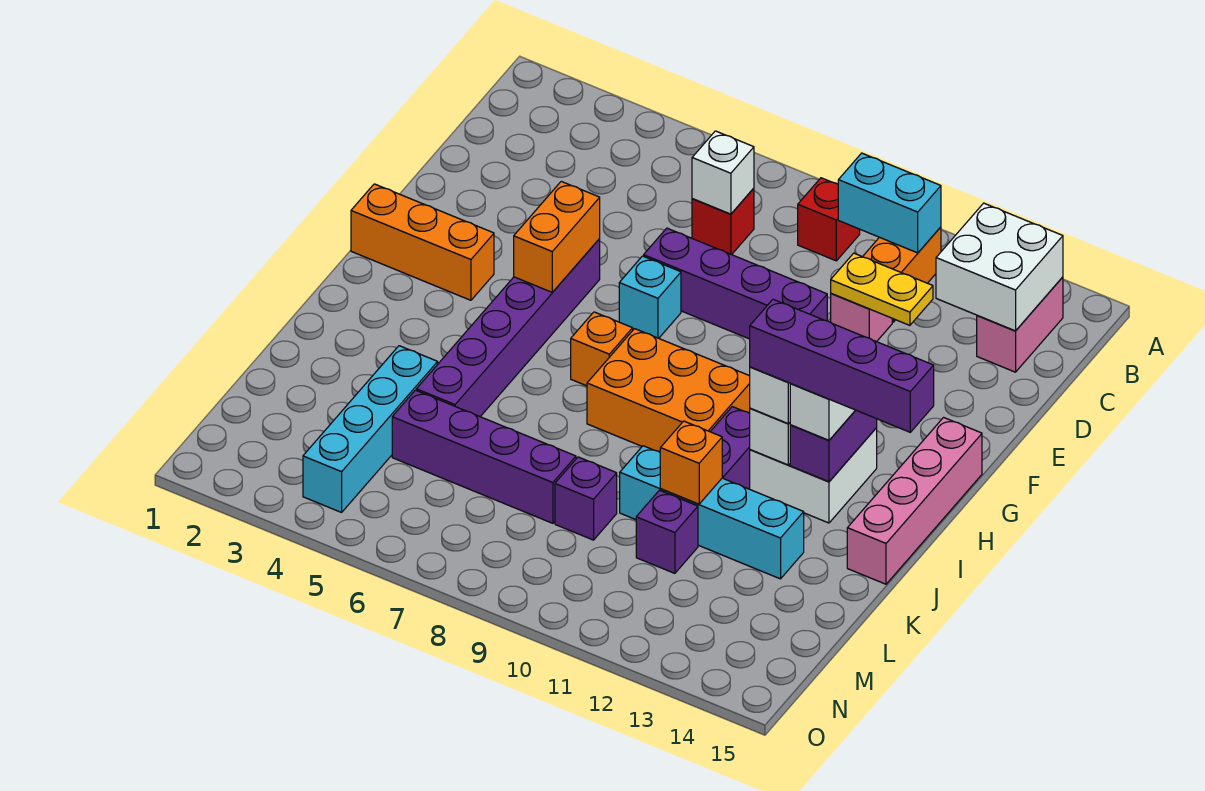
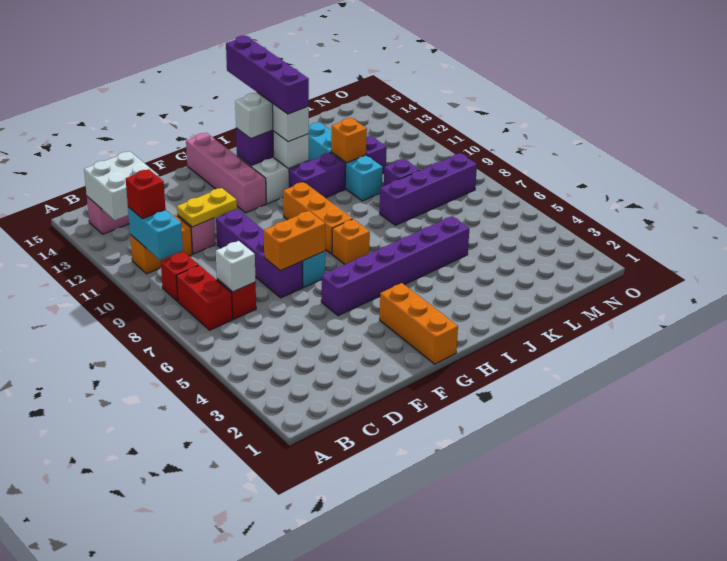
none -> red 1x2 brick [176,265,232,330]
none -> red 1x1 brick [126,169,166,219]
yellow 1x2 plate [831,253,933,325] -> yellow 1x2 plate turned to [177,188,237,227]
orange 1x2 brick [514,181,600,292] -> orange 1x2 brick moved to [264,211,325,271]
pink 1x4 brick [847,418,982,584] -> pink 1x4 brick turned to [186,133,266,213]
orange 2x3 brick [587,329,750,452] -> orange 1x3 brick [283,182,352,254]
cyan 1x4 brick [303,346,438,512] -> none
purple 1x4 brick [392,390,576,523] -> purple 1x4 brick turned to [380,153,477,225]

